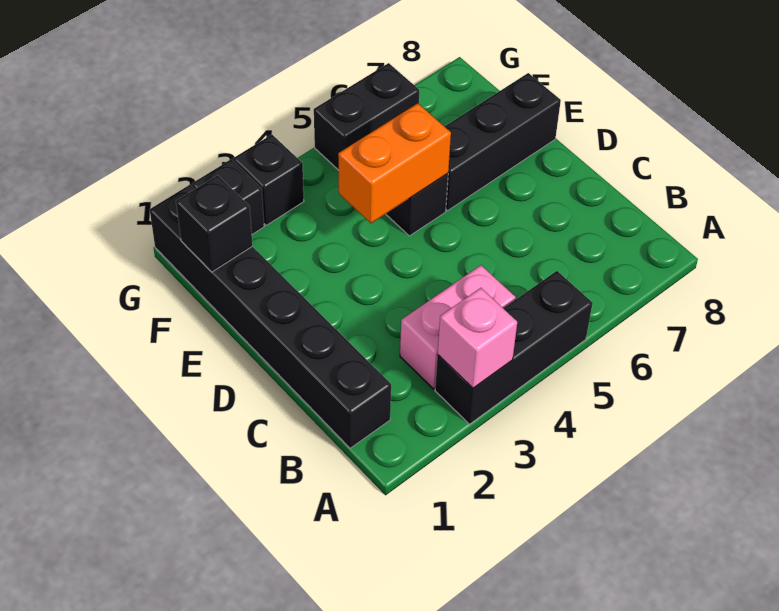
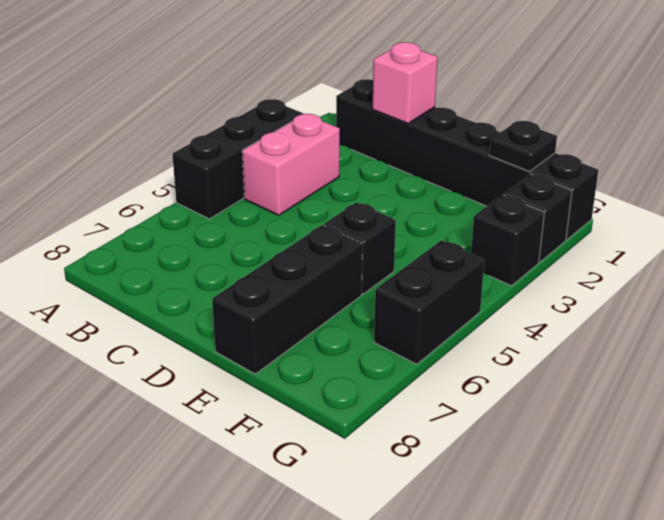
pink 1x1 brick [438,288,517,388] -> pink 1x1 brick moved to [373,42,438,123]
orange 1x2 brick [338,103,451,223] -> none
black 1x1 brick [176,175,253,272] -> black 1x1 plate [490,121,557,171]

